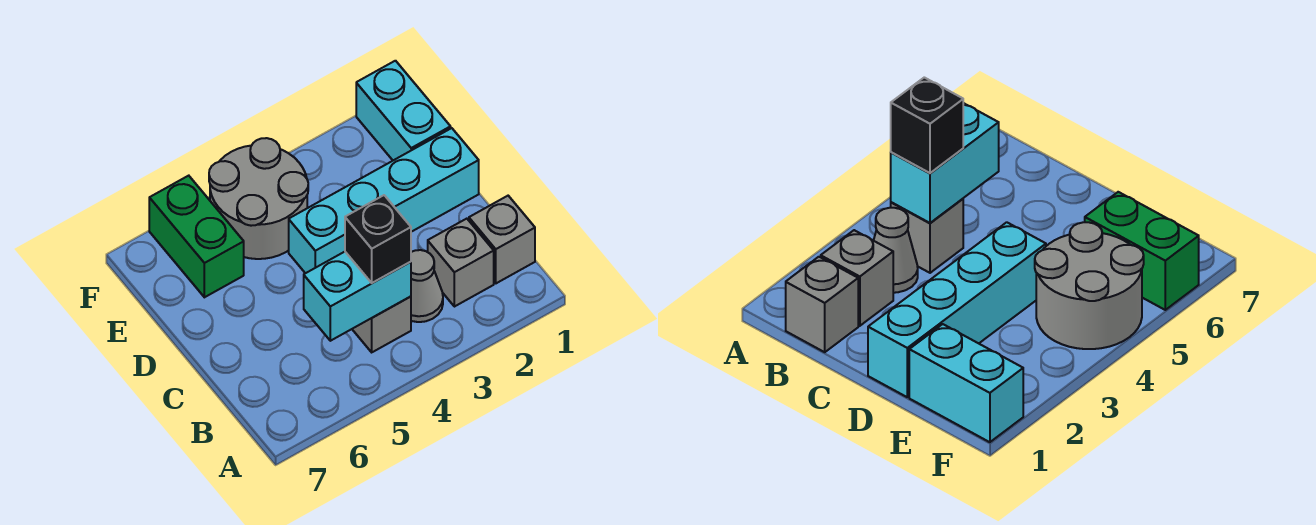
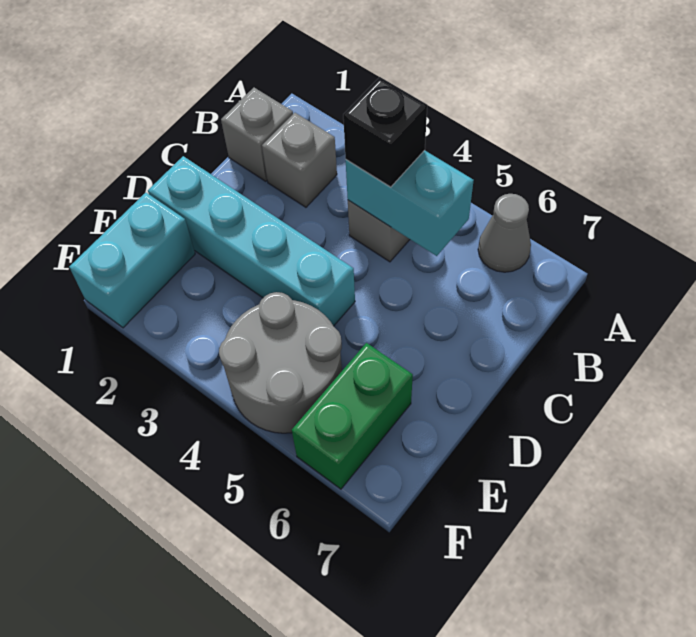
grey 1x1 cone [411,250,443,322] -> grey 1x1 cone moved to [478,194,531,272]

